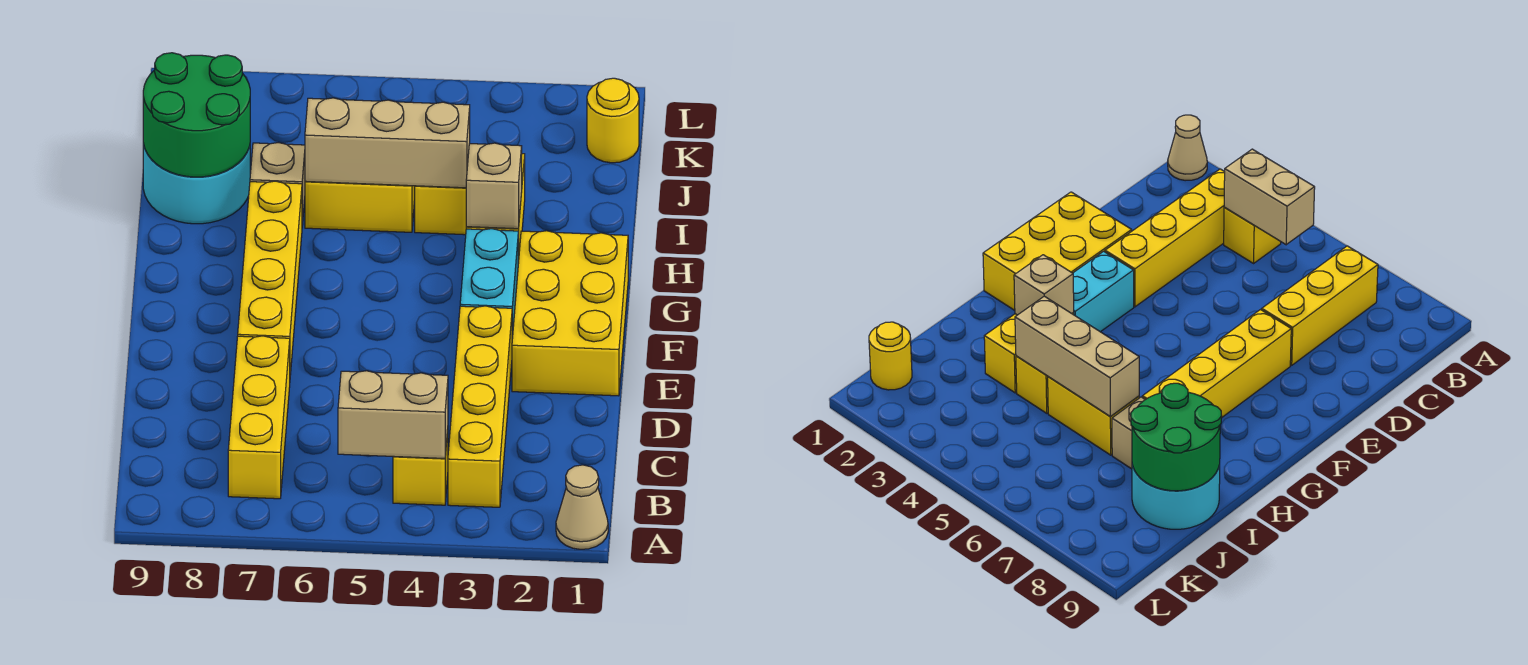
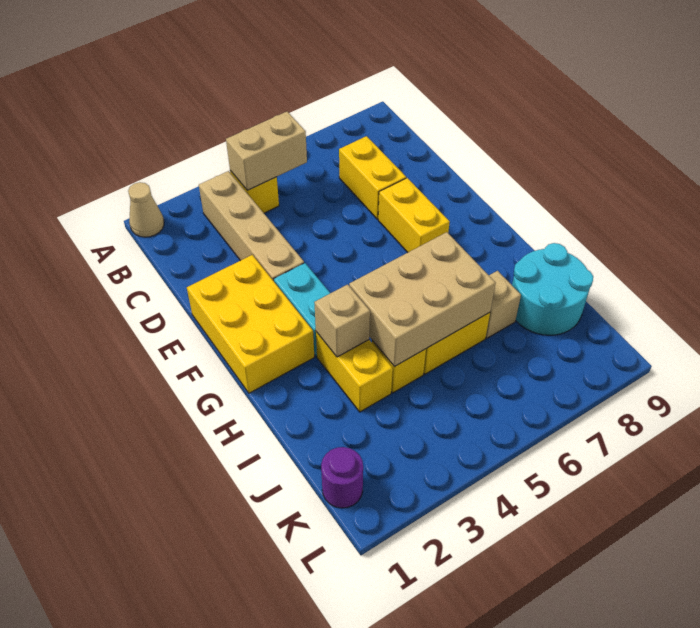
yellow 1x4 brick [448,306,512,507] -> tan 1x4 brick [199,171,304,281]
yellow 1x3 brick [228,336,290,499] -> yellow 1x2 brick [339,136,406,219]
yellow 1x4 brick [238,181,302,375] -> yellow 1x2 brick [378,178,450,252]
tan 1x3 brick [305,98,470,188] -> tan 2x3 brick [349,232,496,367]
green 2x2 round brick [143,53,250,177] -> none
yellow 1x1 round brick [587,78,639,163] -> purple 1x1 round brick [321,447,363,508]

